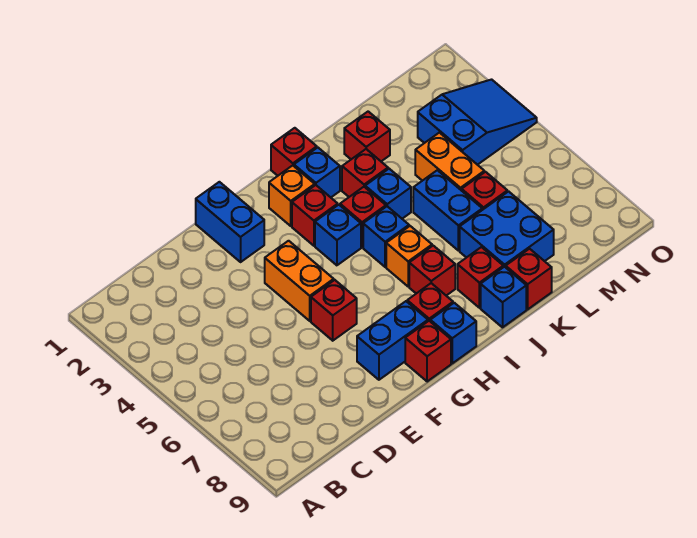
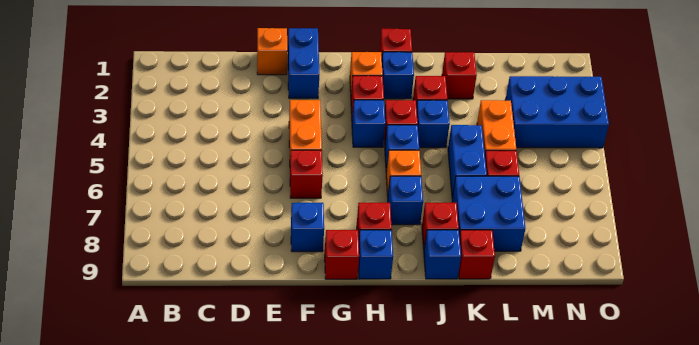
none -> orange 1x1 brick [257,28,287,75]
blue 1x2 brick [357,301,428,380] -> blue 1x1 brick [291,203,324,252]
red 1x1 brick [409,246,455,296] -> blue 1x1 brick [388,176,423,225]
blue 2x3 slope [418,80,537,165] -> blue 2x3 brick [505,76,609,148]

